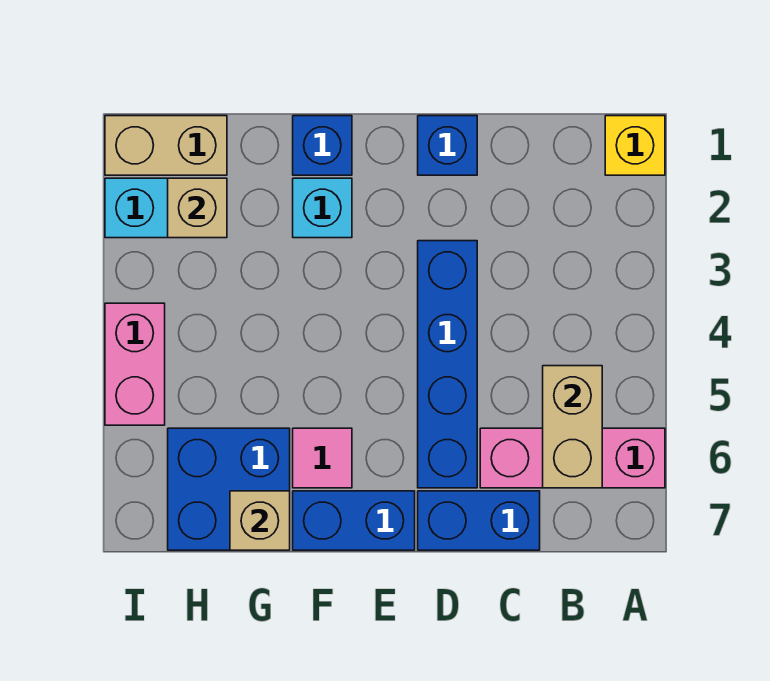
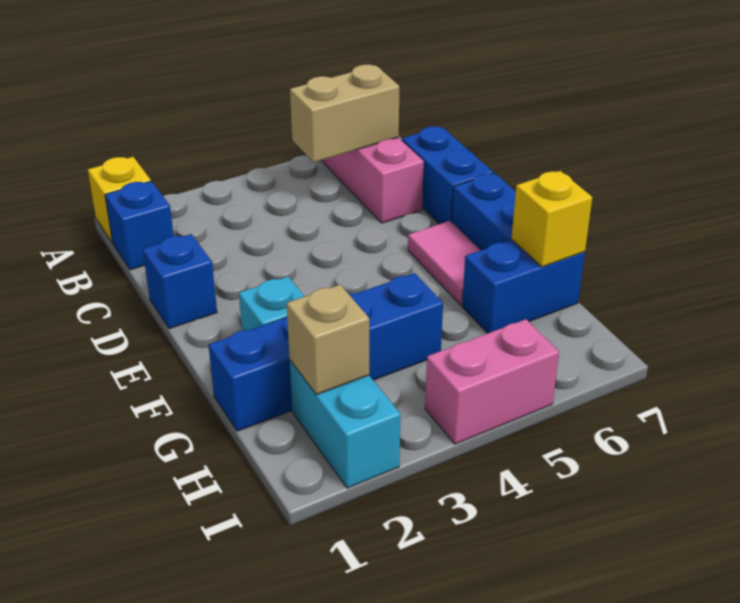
blue 1x4 brick [418,241,477,488] -> blue 1x4 brick moved to [209,273,443,431]
blue 1x1 brick [293,116,352,175] -> blue 1x1 brick moved to [105,181,174,270]
pink 1x1 tile [293,428,352,488] -> pink 1x2 tile [408,221,480,305]
blue 2x2 brick [168,428,290,550] -> blue 1x2 brick [462,240,585,333]
tan 1x1 brick [230,491,290,550] -> yellow 1x1 brick [512,171,592,267]
tan 1x2 brick [105,116,227,175] -> none

